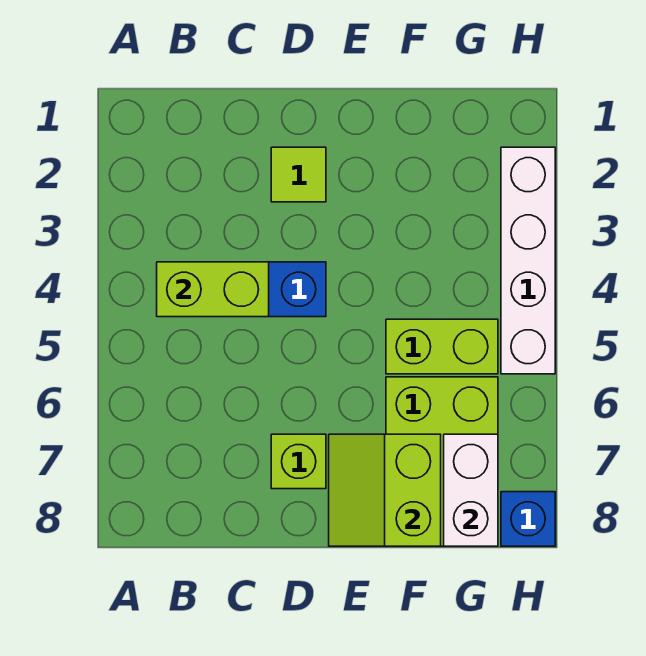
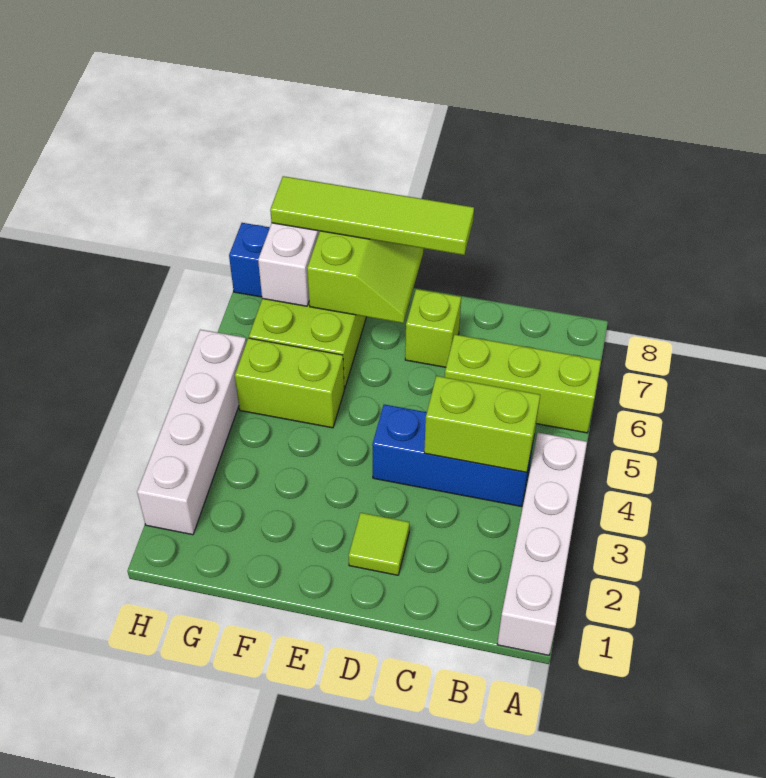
none -> white 1x4 brick [497,433,587,655]
none -> lime 1x3 brick [445,334,601,433]
none -> lime 1x4 tile [270,176,474,255]

